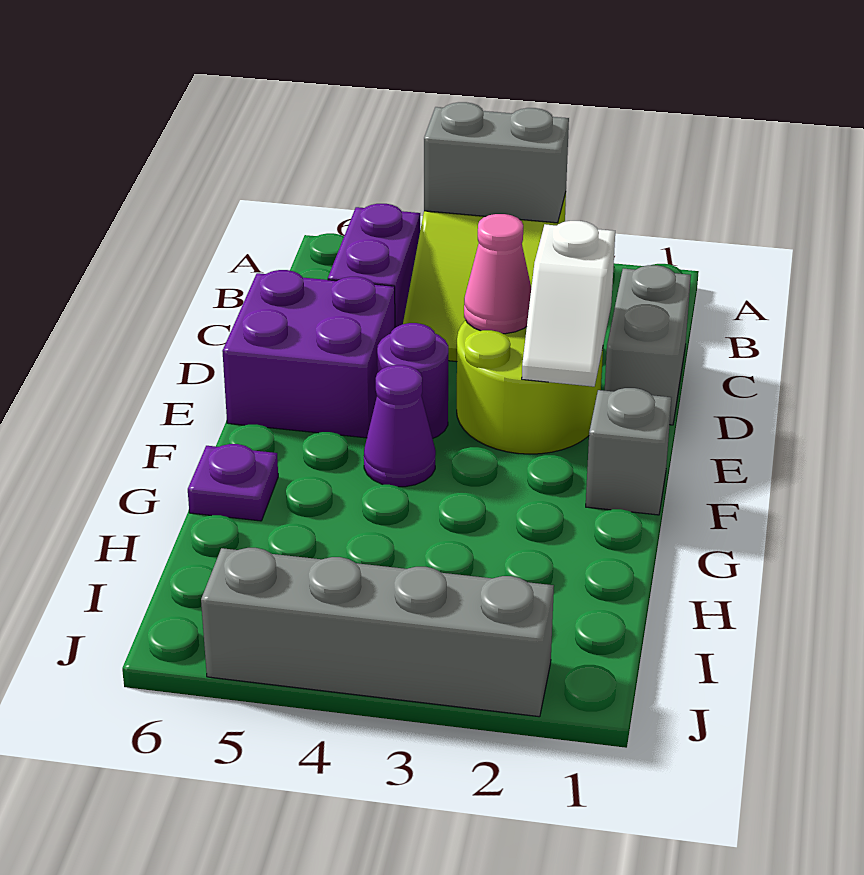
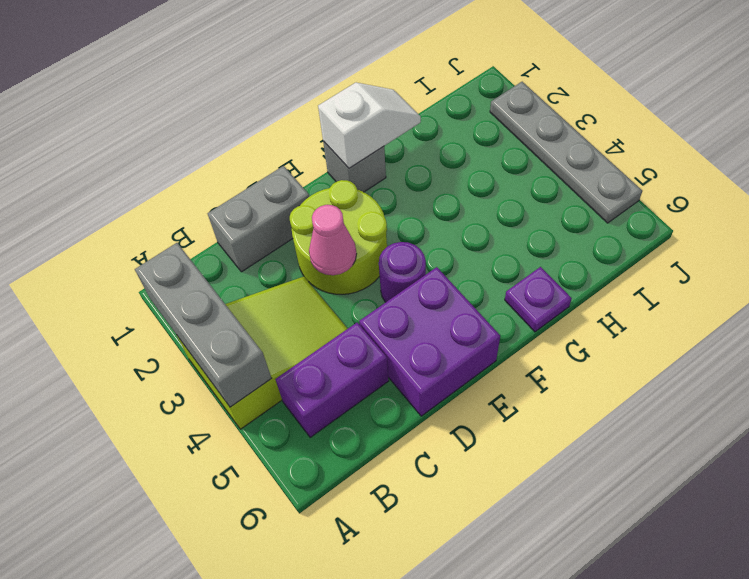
grey 1x2 brick [424,102,569,223] -> grey 1x3 brick [135,243,272,407]
white 1x2 slope [522,221,615,387] -> white 1x2 slope moved to [318,83,421,168]
purple 1x1 cone [364,365,436,487] -> none
grey 1x4 brick [201,548,554,717] -> grey 1x4 plate [490,82,642,223]

